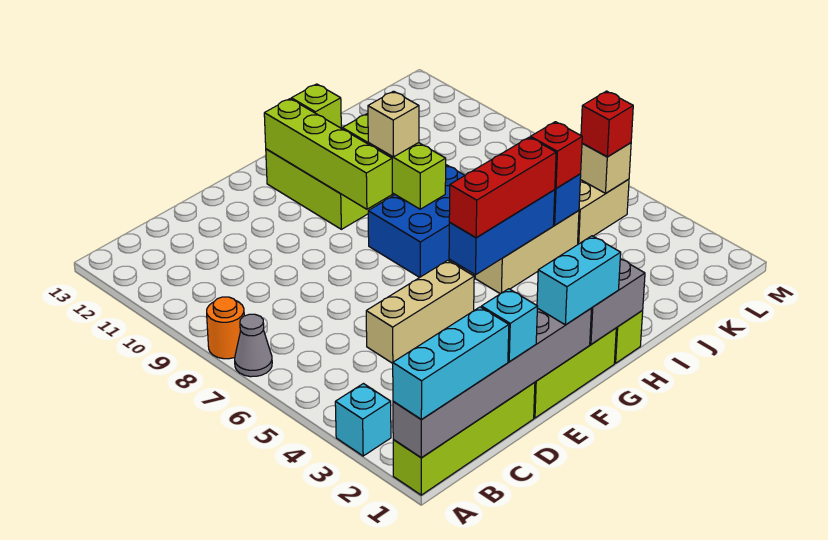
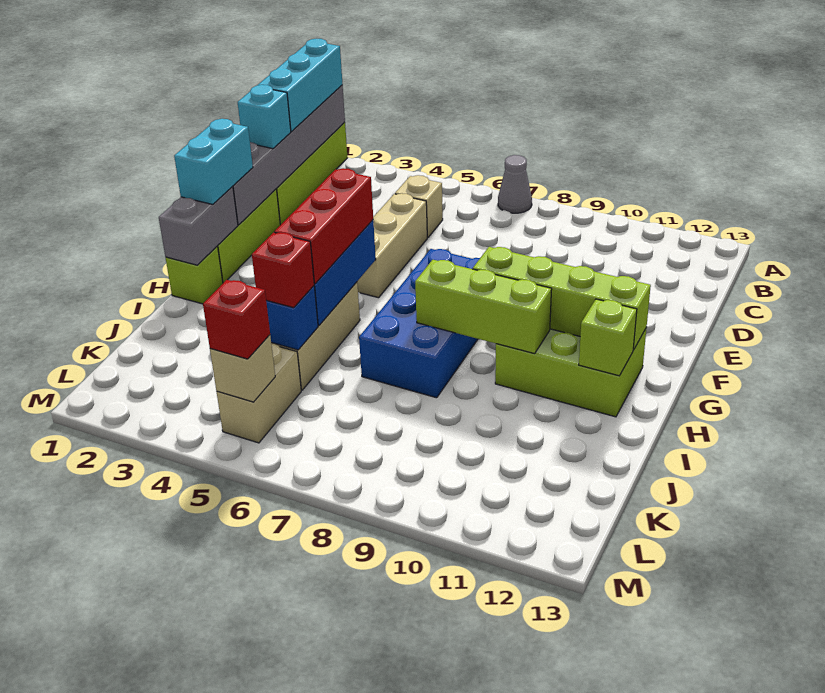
cyan 1x1 brick [335,384,391,456] -> none
orange 1x1 round brick [207,297,244,359] -> none
blue 2x3 brick [368,165,465,277] -> blue 2x4 brick [359,249,480,398]
tan 1x1 brick [368,91,419,157] -> tan 1x1 brick moved to [395,175,443,238]

